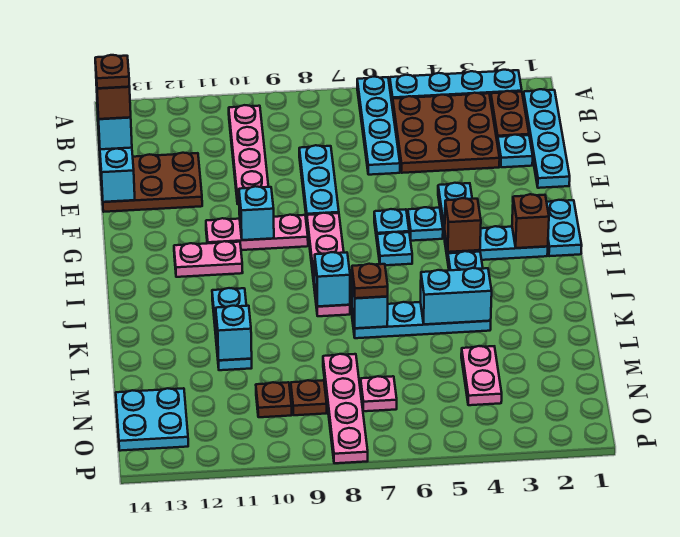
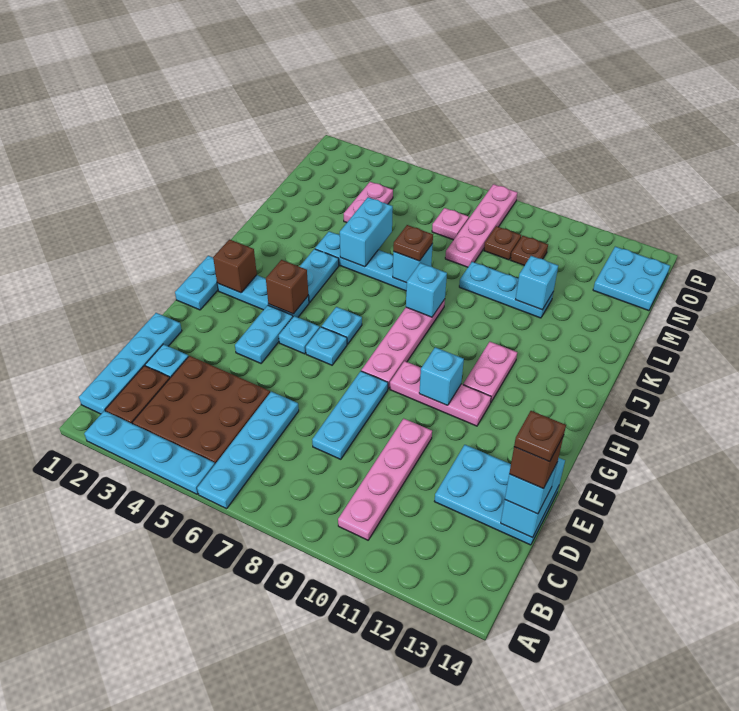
brown 2x3 plate [100,153,202,212] -> cyan 2x3 plate [434,445,559,545]
pink 1x2 plate [174,241,243,277] -> pink 1x2 plate turned to [463,342,517,403]
cyan 1x3 plate [212,288,252,370] -> cyan 1x3 plate turned to [459,262,553,318]
cyan 1x2 brick [420,268,492,324] -> cyan 1x2 brick turned to [340,197,393,267]

